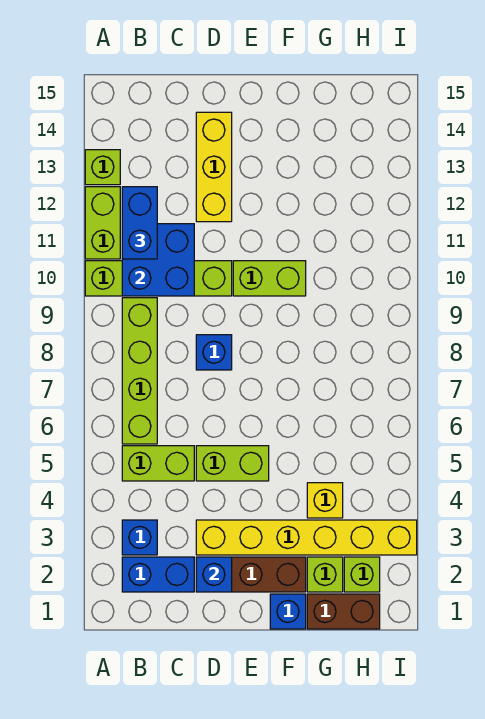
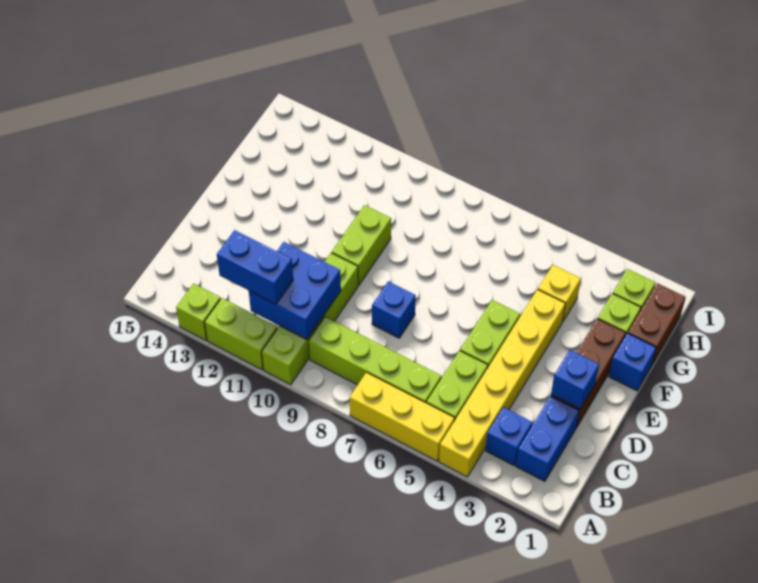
yellow 1x6 brick [196,520,417,555] -> yellow 1x6 brick moved to [439,289,565,477]
yellow 1x3 brick [196,112,232,222] -> yellow 1x3 brick moved to [350,372,455,461]

